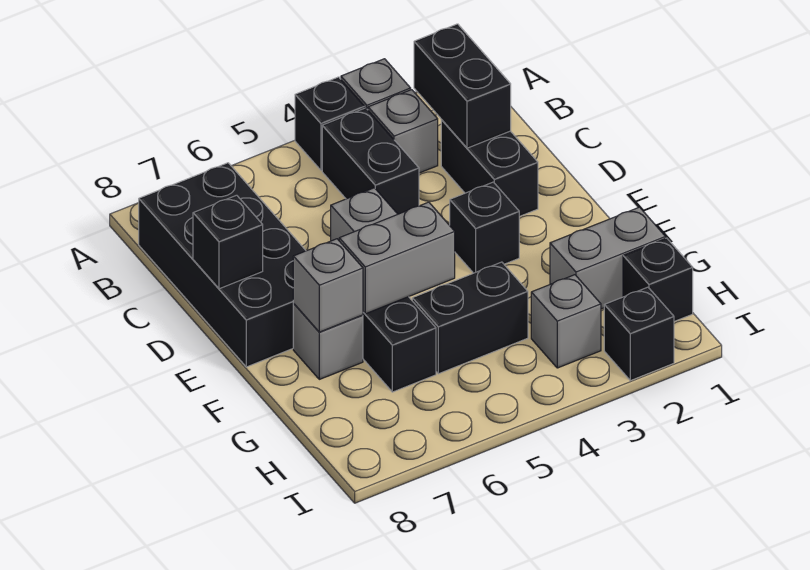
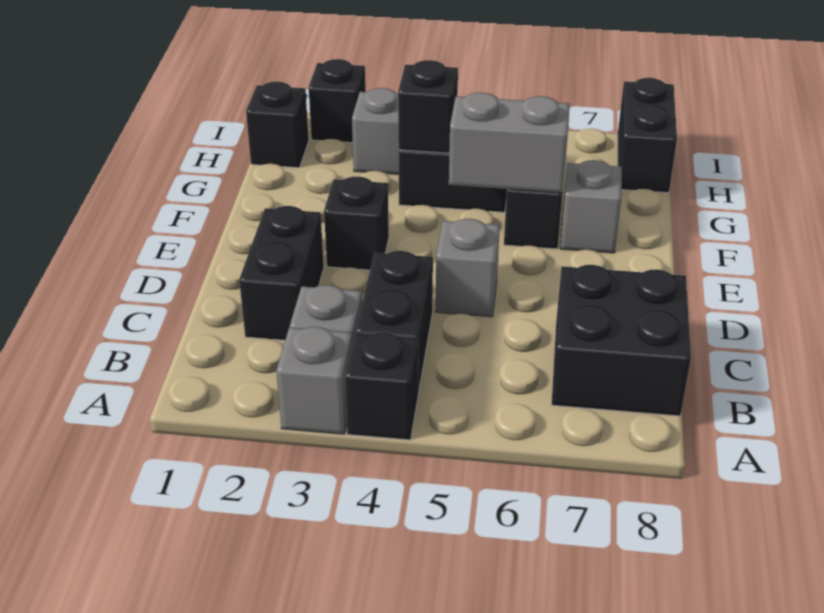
black 1x2 brick [414,24,511,148] -> black 1x2 brick moved to [618,78,677,193]
black 2x4 brick [139,163,306,367] -> black 2x2 brick [551,265,691,416]
black 1x1 brick [193,195,263,289] -> black 1x1 brick moved to [398,60,458,153]
grey 1x1 brick [293,239,363,332] -> none
grey 1x2 brick [550,207,665,309] -> none

